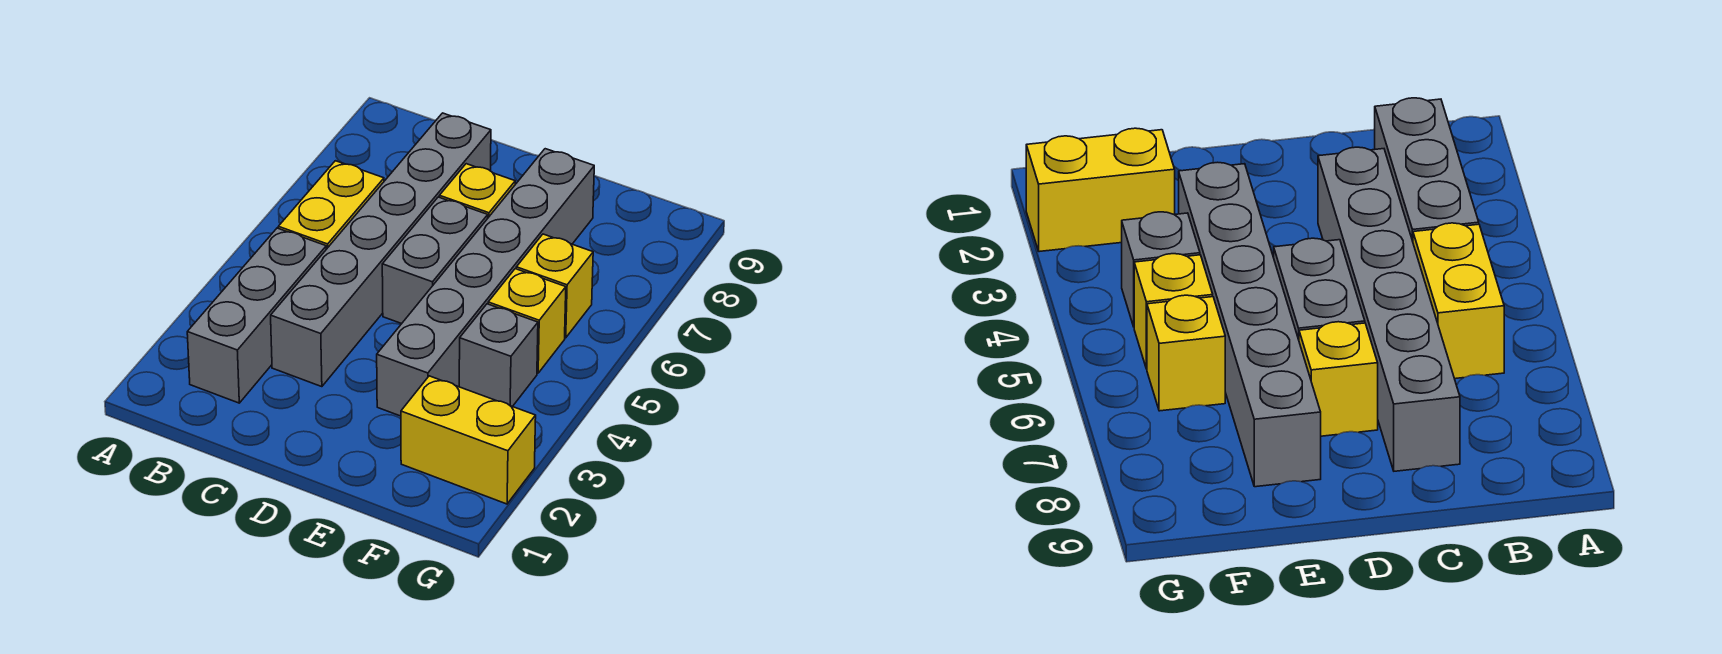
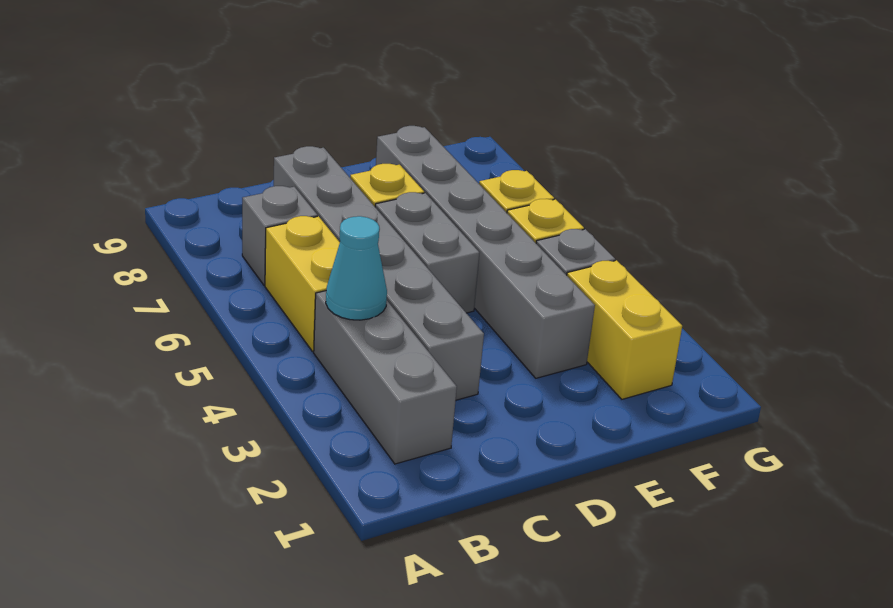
none -> cyan 1x1 cone [326,216,387,320]
none -> grey 1x1 brick [242,186,317,285]
yellow 1x2 brick [401,376,536,504] -> yellow 1x2 brick turned to [567,260,682,399]

